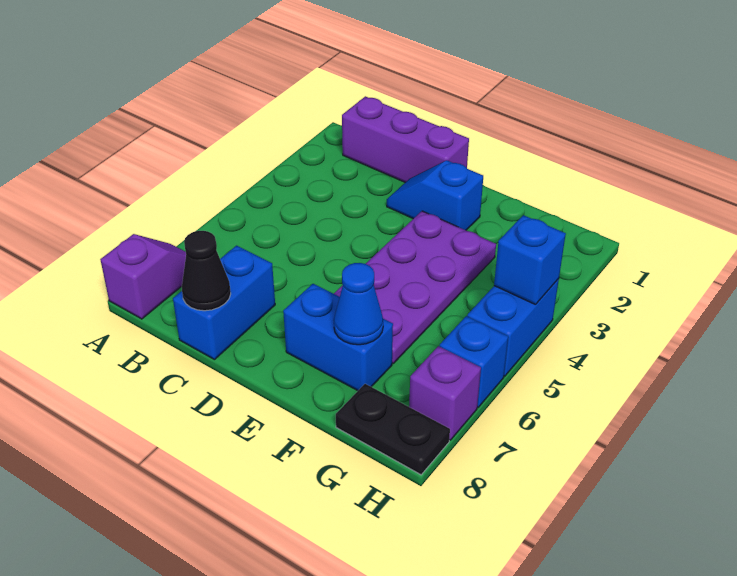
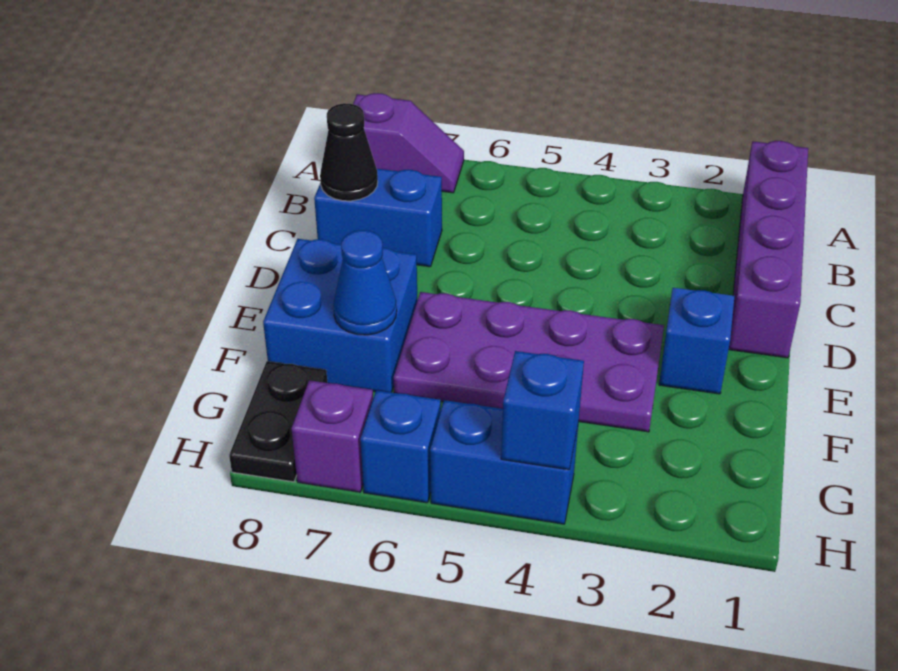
purple 1x3 brick [342,96,469,182] -> purple 1x4 brick [729,141,808,358]
blue 1x2 brick [283,284,393,391] -> blue 2x2 brick [263,239,417,392]

